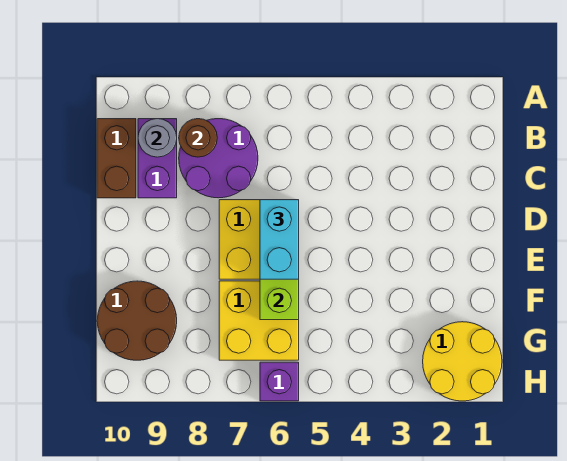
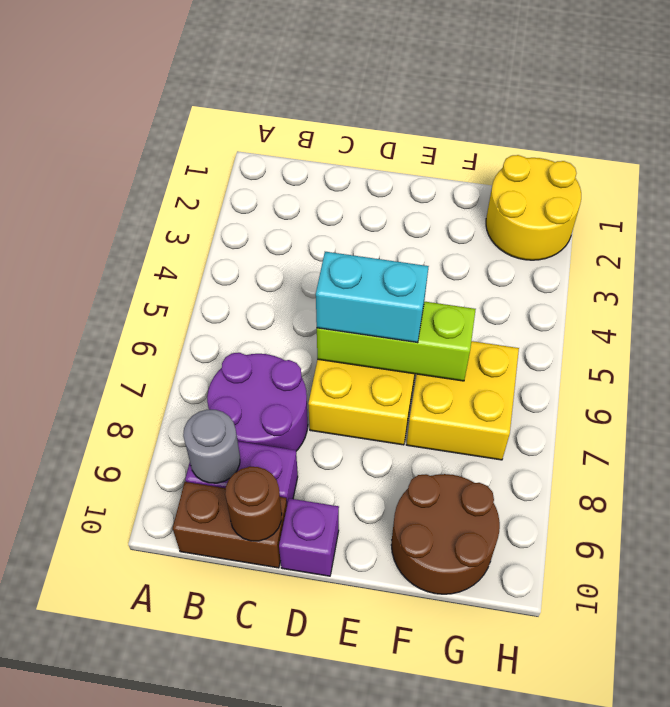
brown 1x1 round brick [179,119,217,157] -> brown 1x1 round brick moved to [225,467,282,541]
purple 1x1 brick [260,362,299,401] -> purple 1x1 brick moved to [279,498,339,576]

